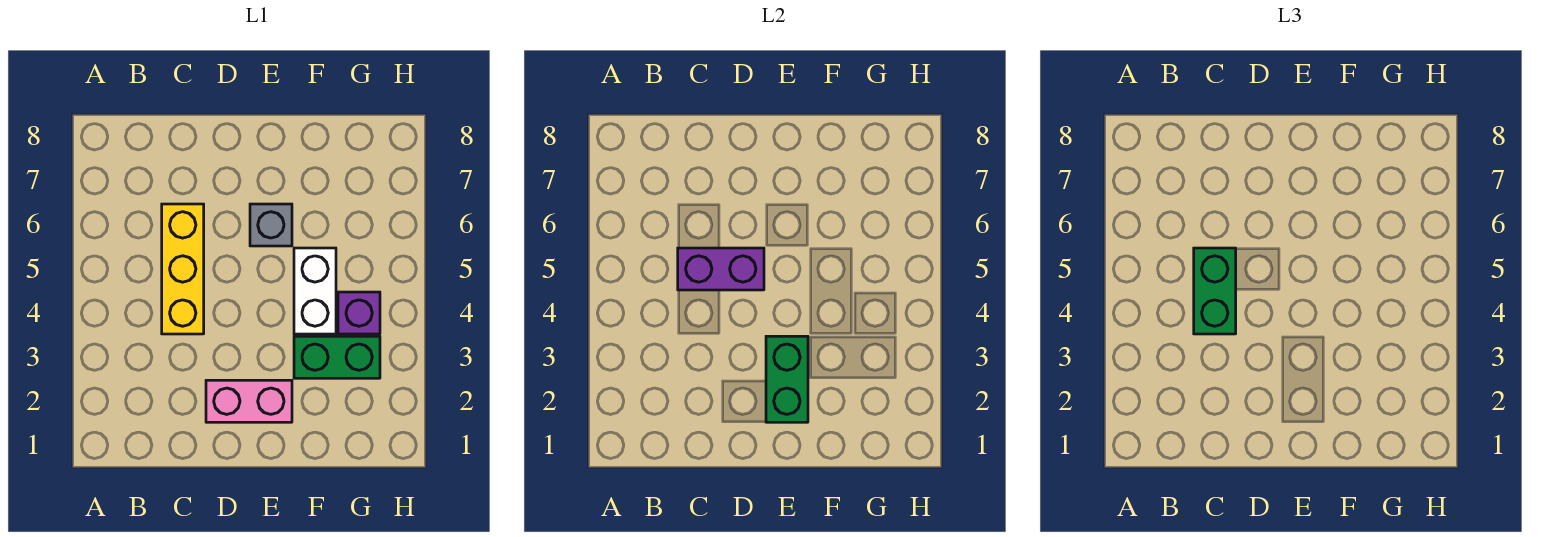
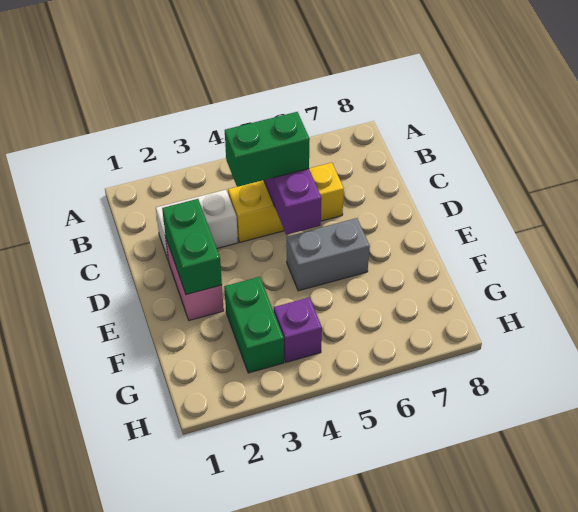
green 1x2 brick [766,336,808,422] -> green 1x2 brick turned to [162,199,222,295]
grey 1x1 brick [250,204,292,246] -> grey 1x2 brick [287,218,370,291]
white 1x2 brick [294,248,336,334] -> white 1x2 brick moved to [156,190,238,259]

